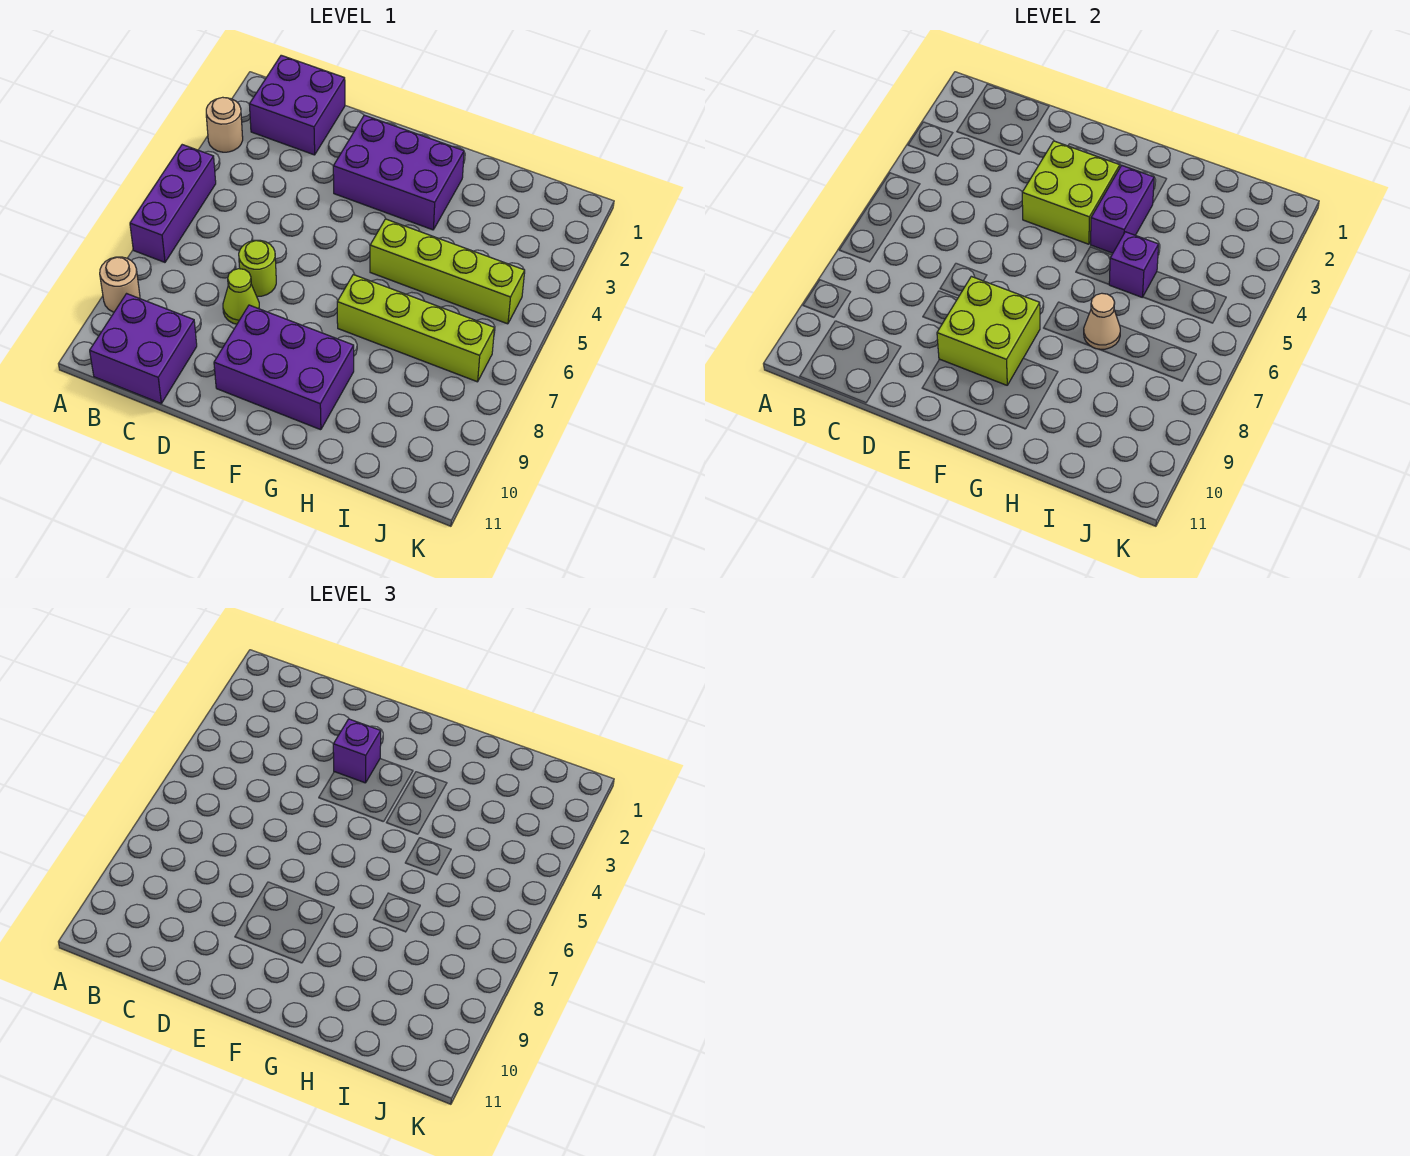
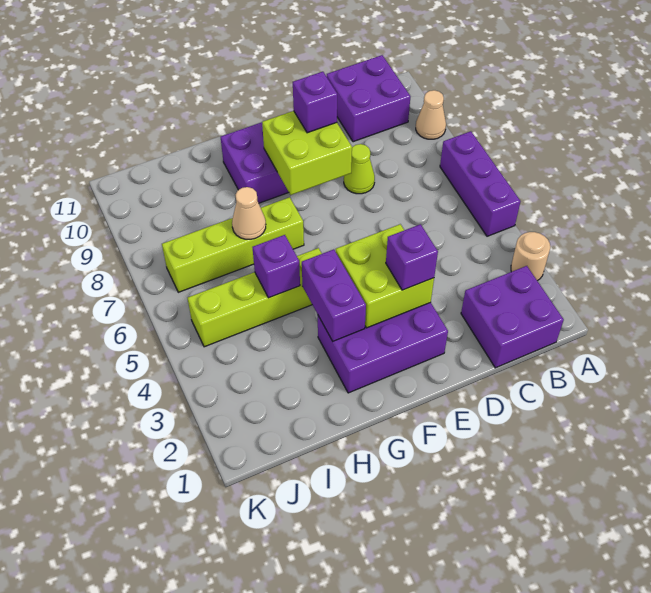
tan 1x1 round brick [100,257,140,312] -> tan 1x1 cone [416,90,446,139]
lime 1x1 round brick [239,240,276,296] -> none
none -> purple 1x1 brick [293,72,337,133]

